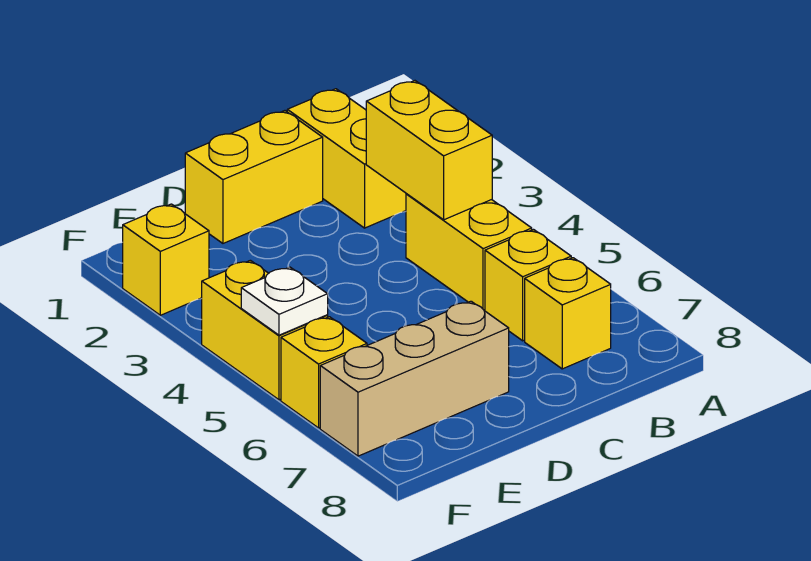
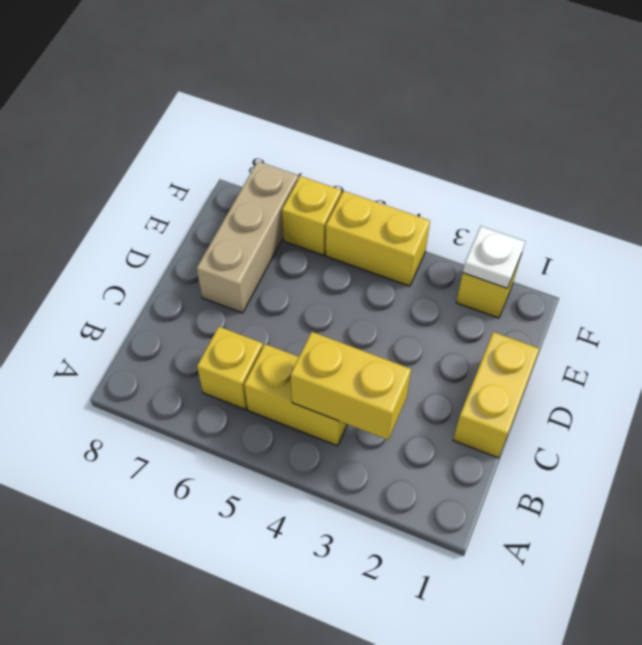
yellow 1x2 brick [287,89,406,228] -> none
yellow 1x1 brick [525,258,611,369] -> none
white 1x1 plate [241,267,328,335] -> white 1x1 plate moved to [463,226,525,288]

